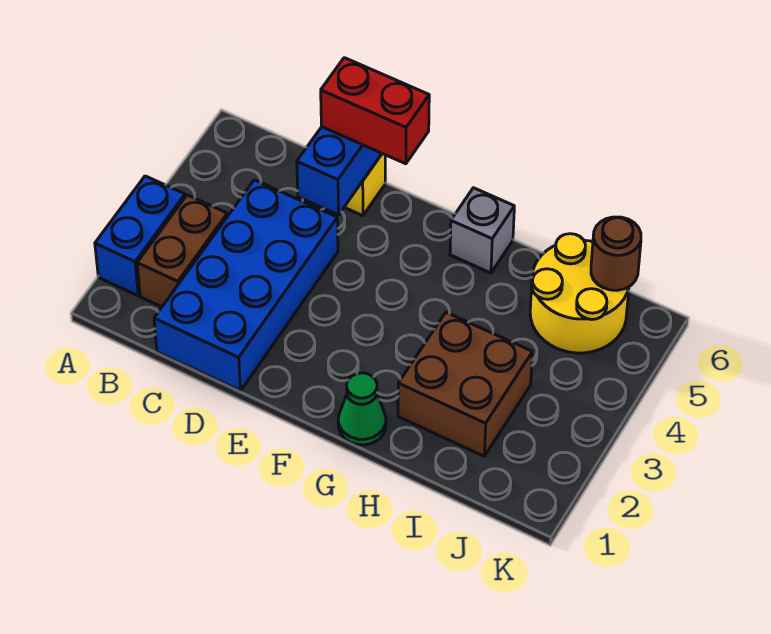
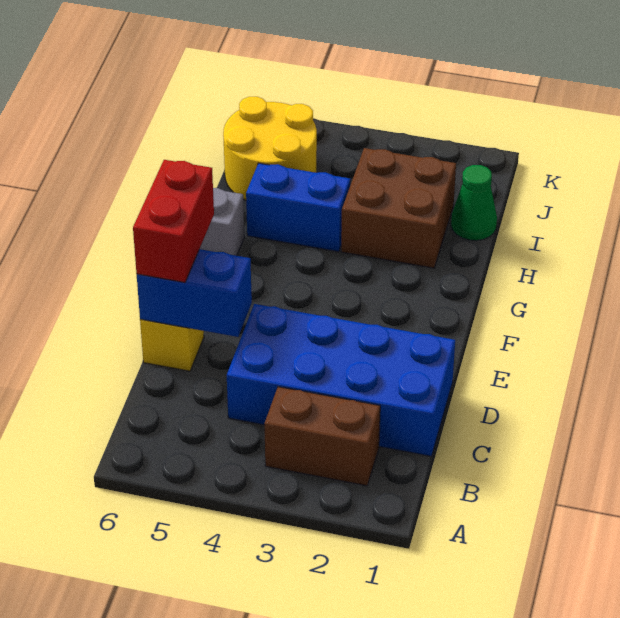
blue 1x2 brick [95,176,185,296] -> blue 1x2 brick moved to [246,163,350,252]
green 1x1 cone [338,373,386,445] -> green 1x1 cone moved to [451,165,497,241]
brown 1x1 round brick [591,217,641,290] -> none

